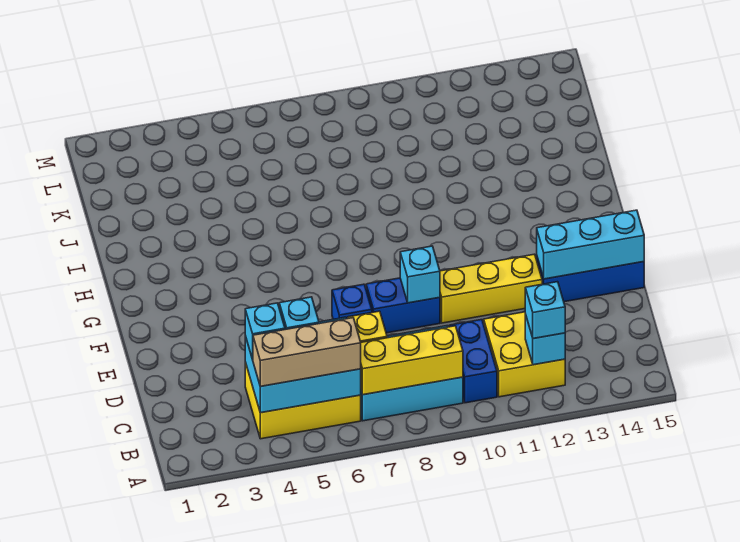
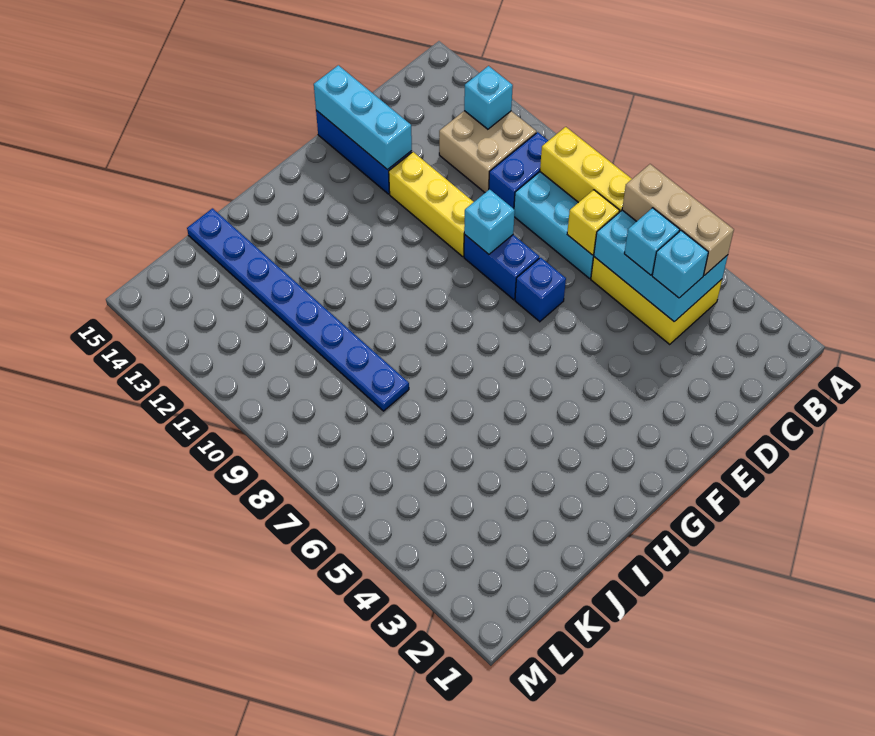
yellow 2x2 brick [484,312,565,397] -> tan 2x2 brick [439,111,536,193]
cyan 1x1 brick [525,282,565,339] -> none
none -> blue 1x8 plate [187,208,409,411]

